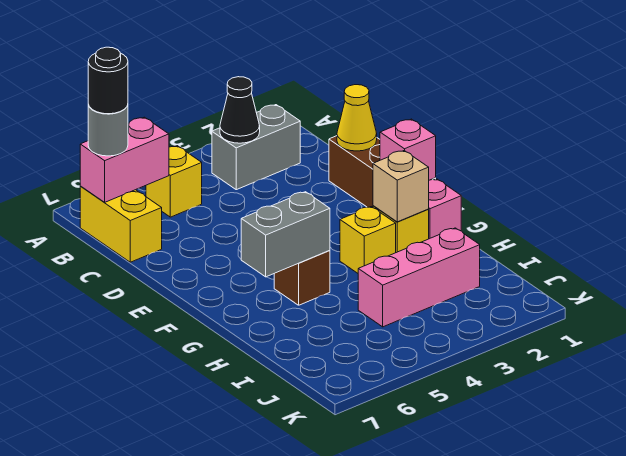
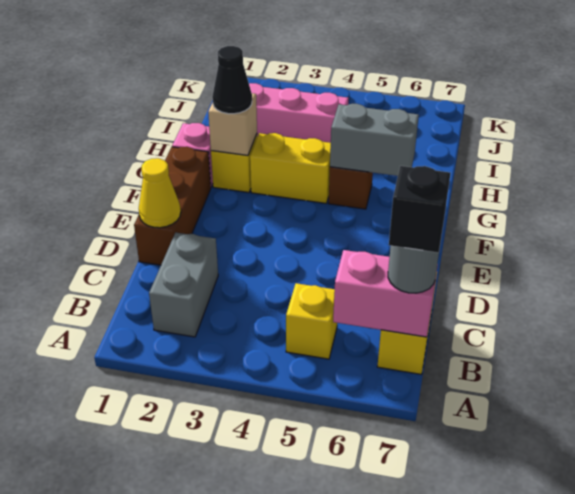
grey 1x2 brick [212,105,300,190] -> grey 1x2 brick turned to [149,233,218,337]
black 1x1 cone [220,77,260,143] -> black 1x1 cone moved to [212,46,252,114]
black 1x1 round brick [88,47,128,114] -> black 1x1 brick [389,166,450,252]
pink 1x1 brick [380,119,436,180] -> none
yellow 1x1 brick [340,207,396,273] -> yellow 1x2 brick [250,133,331,203]

